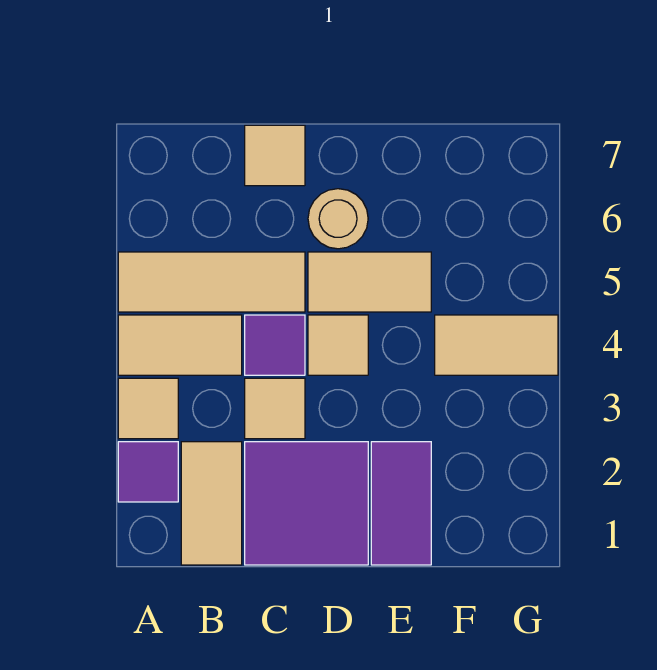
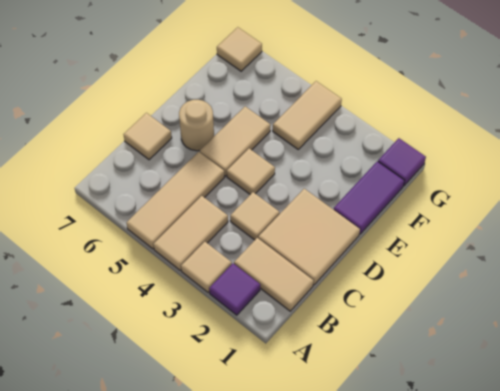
purple 2x2 tile [245,442,368,565] -> tan 2x2 tile [258,189,360,285]
purple 1x1 tile [245,315,305,375] -> purple 1x1 tile moved to [378,138,426,186]
purple 1x2 tile [371,442,431,565] -> purple 1x2 tile turned to [333,161,404,234]
none -> tan 1x1 tile [217,27,262,71]

